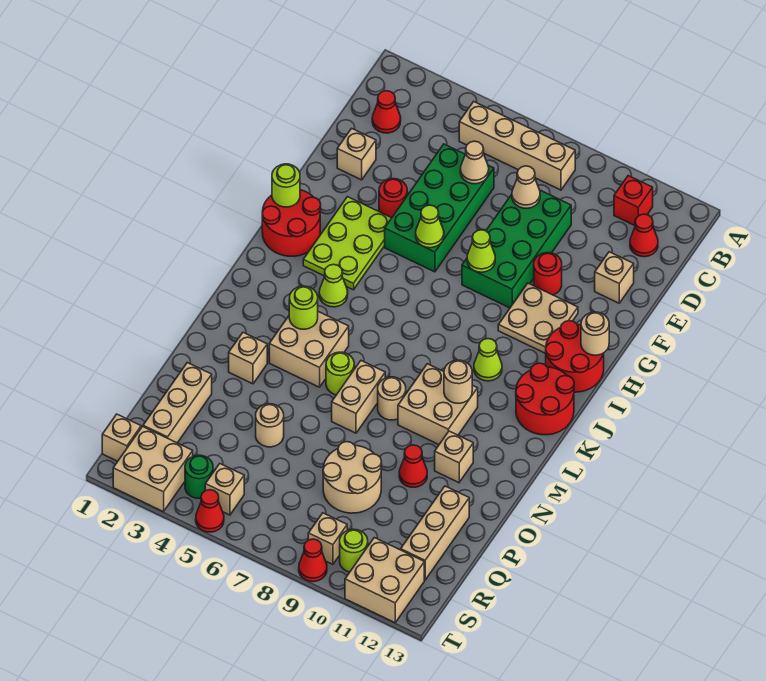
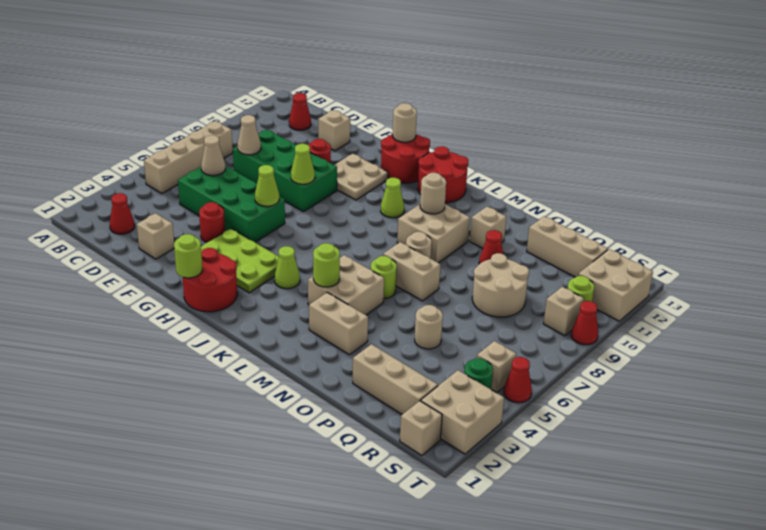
red 1x1 brick [614,176,653,225] -> none
tan 1x1 brick [229,332,267,384] -> tan 1x2 brick [309,292,368,355]

